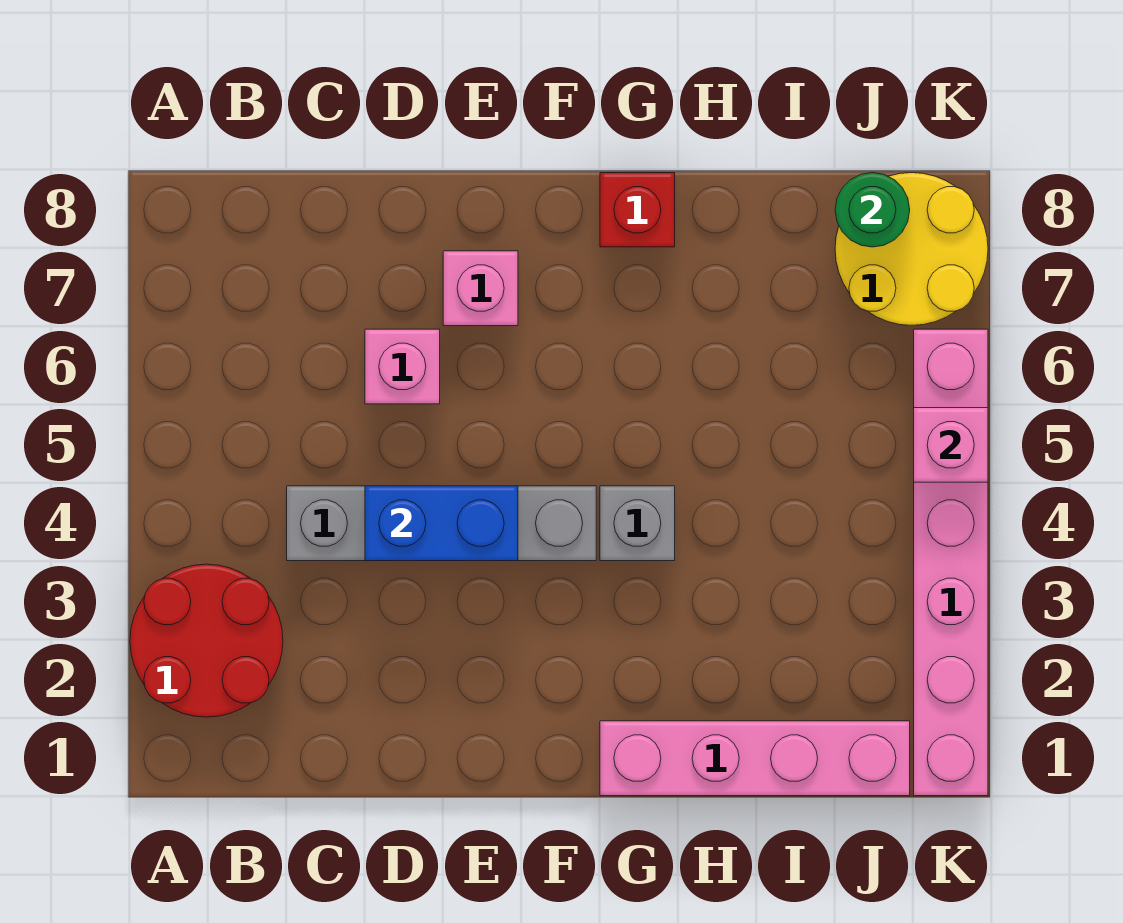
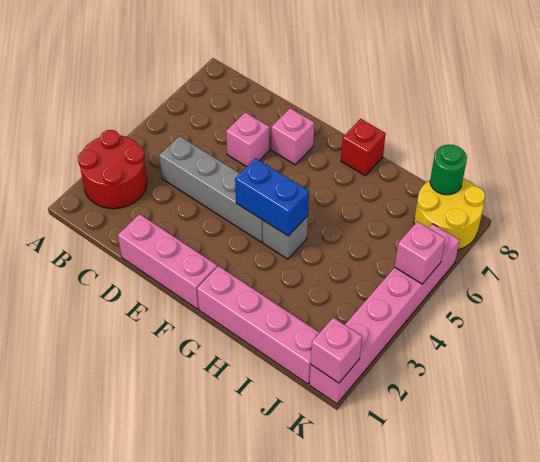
none -> pink 1x3 brick [118,214,217,309]
blue 1x2 brick [365,486,518,561] -> blue 1x2 brick moved to [235,158,309,236]
none -> pink 1x1 brick [311,318,362,383]

